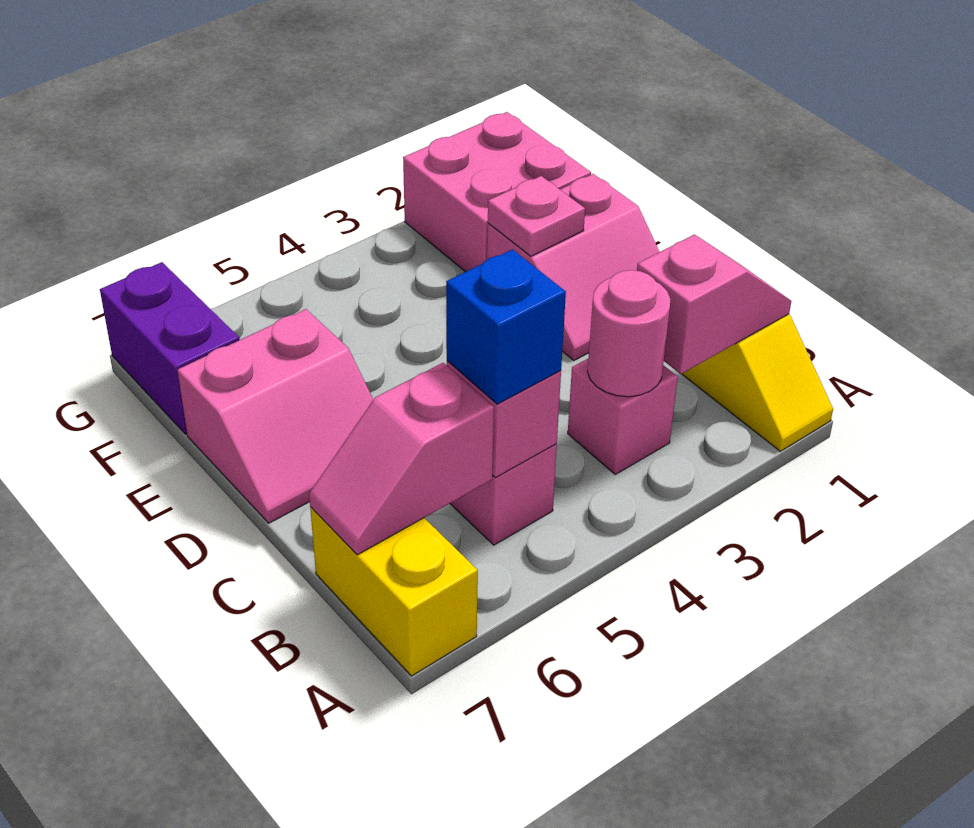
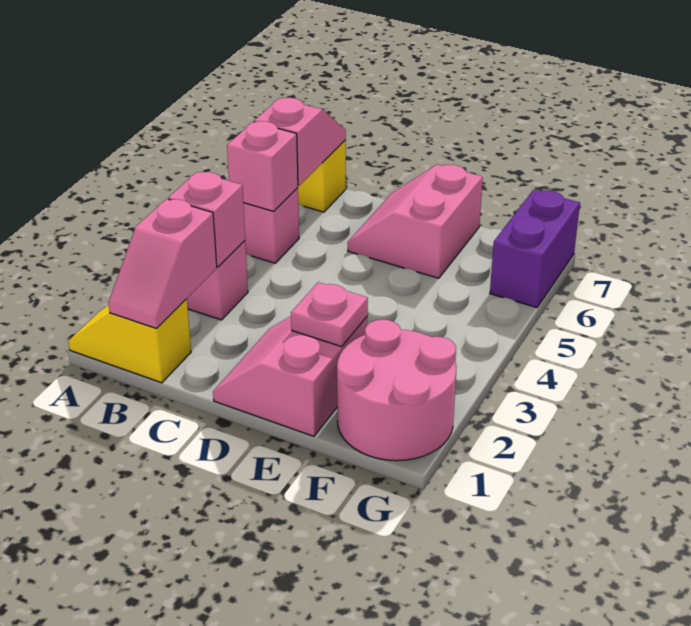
pink 1x1 round brick [587,270,670,397] -> pink 1x1 brick [168,172,245,267]
blue 1x1 brick [446,249,566,404] -> none
pink 2x2 brick [403,112,591,272] -> pink 2x2 round brick [337,319,456,461]
purple 1x2 brick [100,262,240,434] -> purple 1x2 brick turned to [490,190,580,308]

